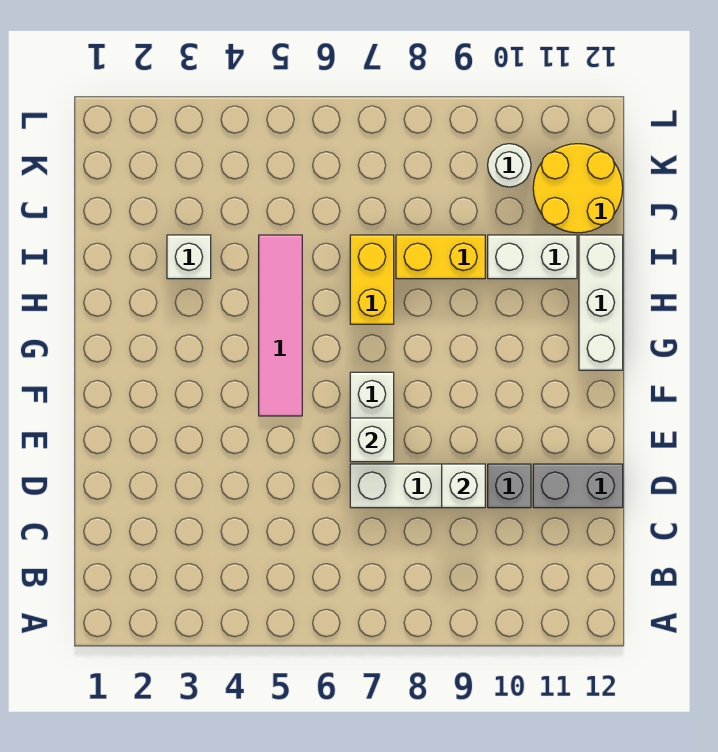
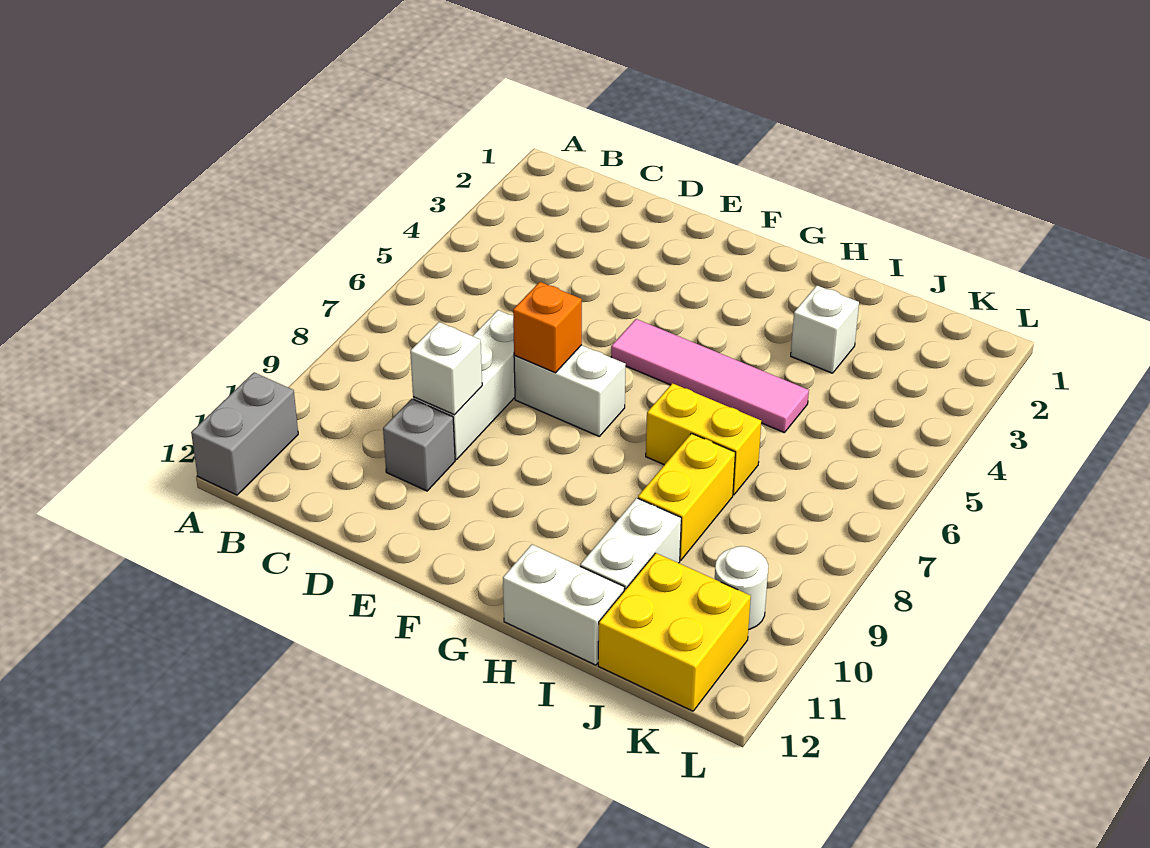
grey 1x2 brick [533,464,623,508] -> grey 1x2 brick moved to [191,372,298,495]
white 1x1 brick [350,418,394,462] -> orange 1x1 brick [513,282,582,373]
white 1x3 brick [579,235,623,370] -> white 1x2 brick [503,545,625,665]
yellow 2x2 round brick [533,144,623,233] -> yellow 2x2 brick [598,553,751,711]

